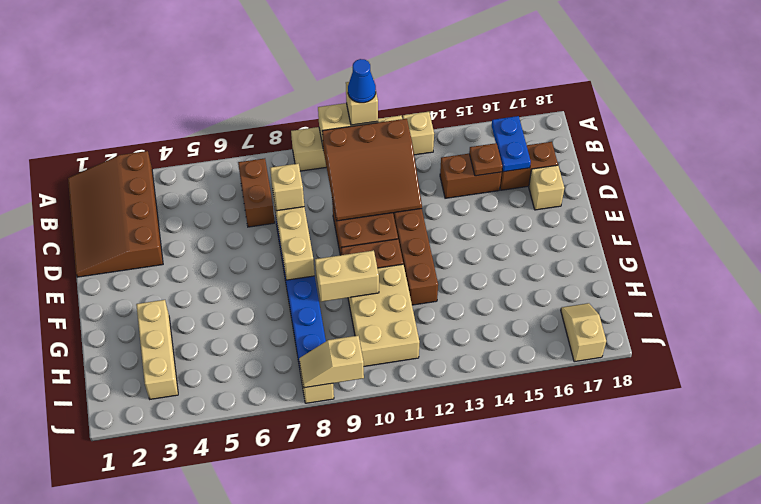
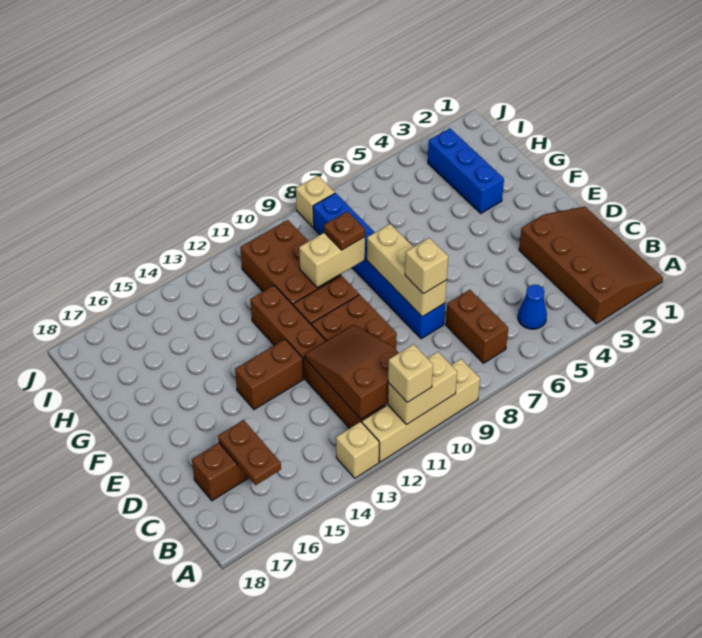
blue 1x1 cone [348,59,376,103] -> blue 1x1 cone moved to [518,285,547,329]
brown 3x3 slope [322,119,422,221] -> brown 2x3 slope [305,325,398,419]
blue 1x2 plate [492,116,531,172] -> brown 1x2 plate [218,420,281,485]
brown 1x2 brick [440,154,502,198] -> brown 1x2 brick moved to [235,339,303,410]
brown 1x1 plate [469,143,502,176] -> brown 1x1 plate moved to [324,211,365,250]
tan 1x1 brick [529,165,564,210] -> none
tan 1x3 brick [136,300,178,399] -> blue 1x3 brick [428,128,504,213]
tan 2x3 brick [348,264,420,366] -> brown 2x3 brick [240,220,341,305]
tan 1x2 slope [561,303,606,362] -> none
tan 1x2 slope [299,336,364,388] -> none

